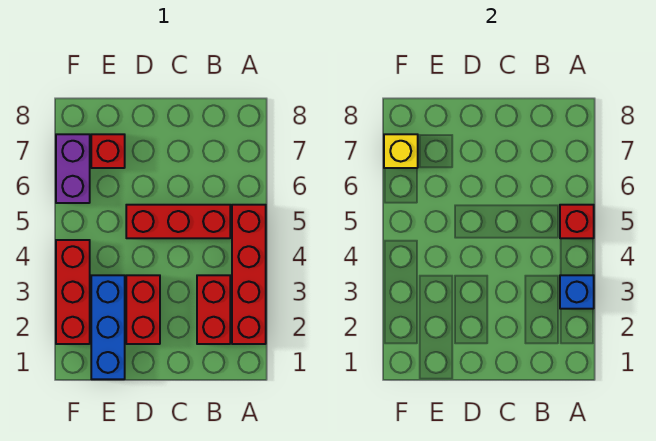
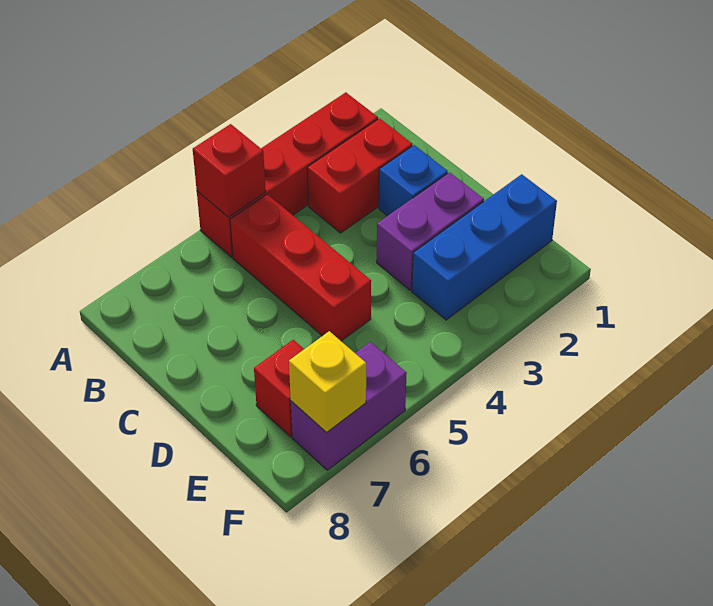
blue 1x1 brick [560,275,594,309] -> blue 1x1 brick moved to [379,145,448,216]
red 1x2 brick [126,275,160,344] -> purple 1x2 brick [377,172,484,290]
red 1x3 brick [56,240,90,344] -> none

